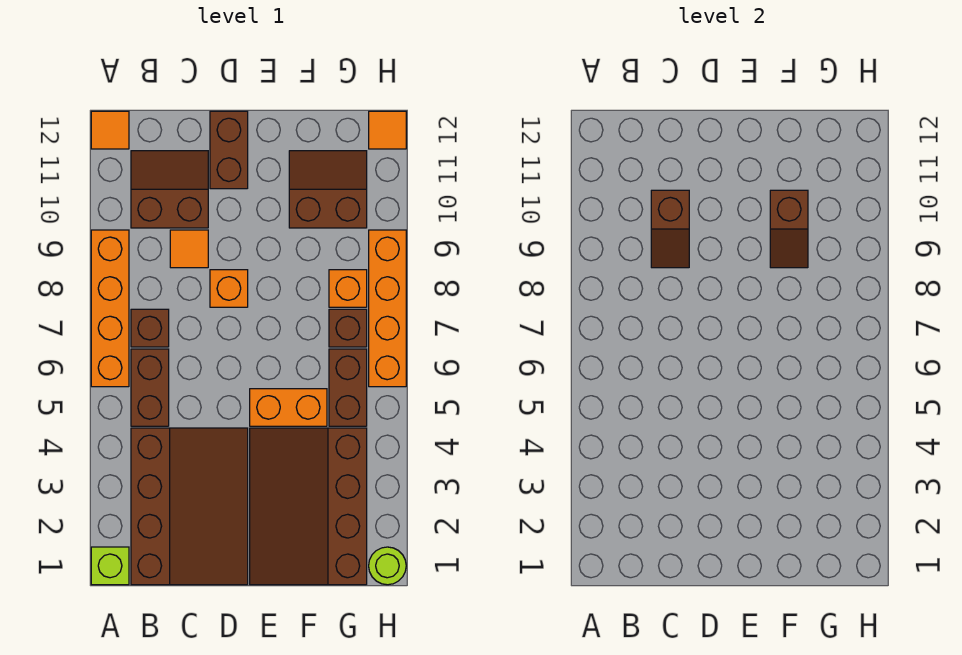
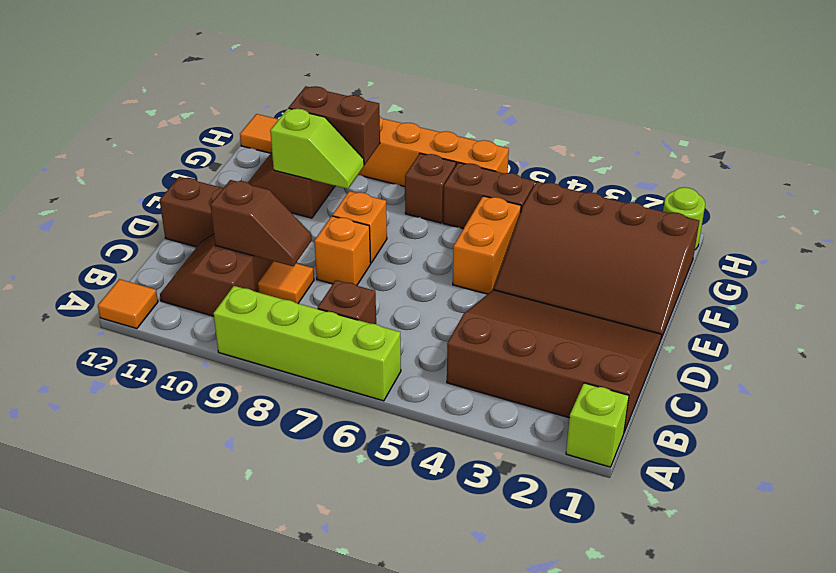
orange 1x4 brick [91,230,129,387] -> lime 1x4 brick [213,286,401,401]
brown 1x2 brick [131,349,169,426] -> brown 1x2 brick moved to [289,86,380,165]
brown 1x2 slope [770,190,808,268] -> lime 1x2 slope [270,108,364,189]
orange 1x1 brick [329,270,367,307] -> orange 1x1 brick moved to [333,191,387,263]

